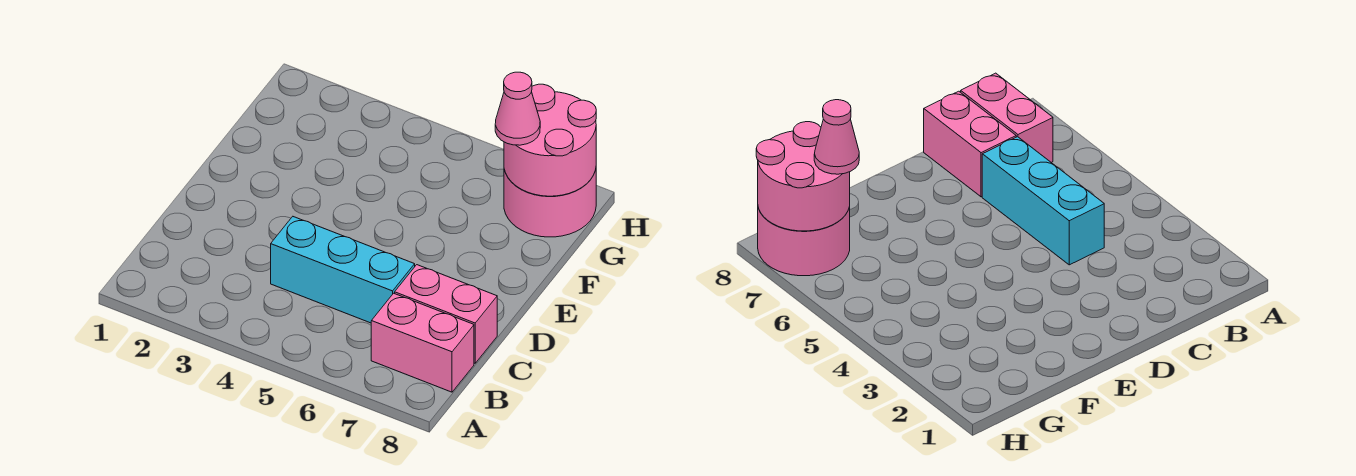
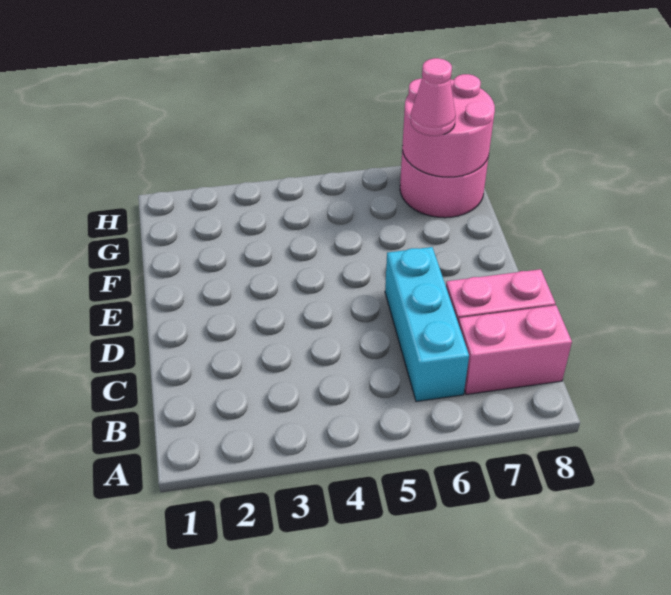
cyan 1x3 brick [271,217,415,323] -> cyan 1x3 brick turned to [385,247,469,402]

